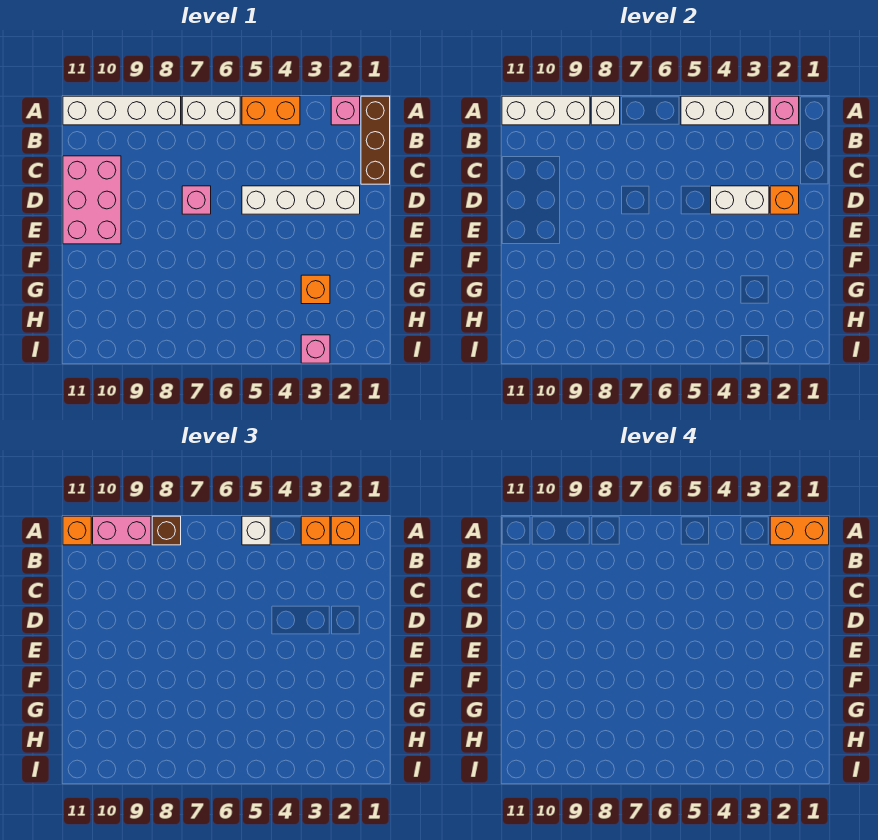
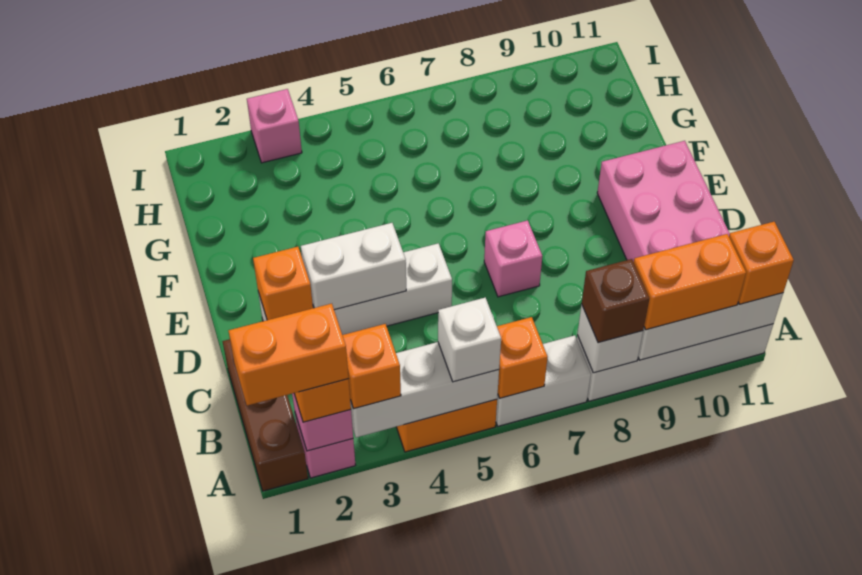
pink 1x2 brick [93,516,151,545] -> orange 1x2 brick [634,234,746,330]
orange 1x1 brick [301,275,330,304] -> orange 1x1 brick moved to [497,317,548,398]

